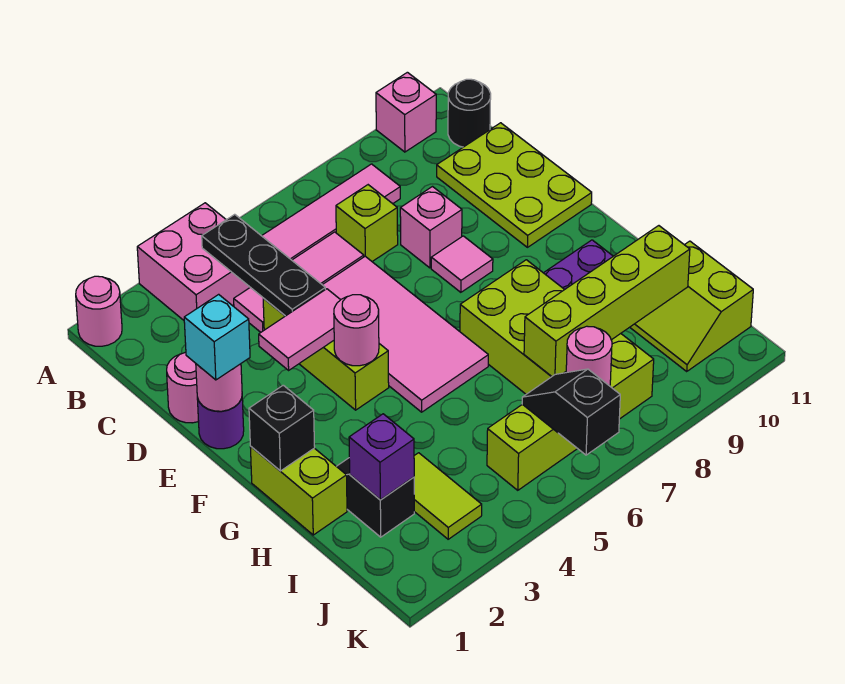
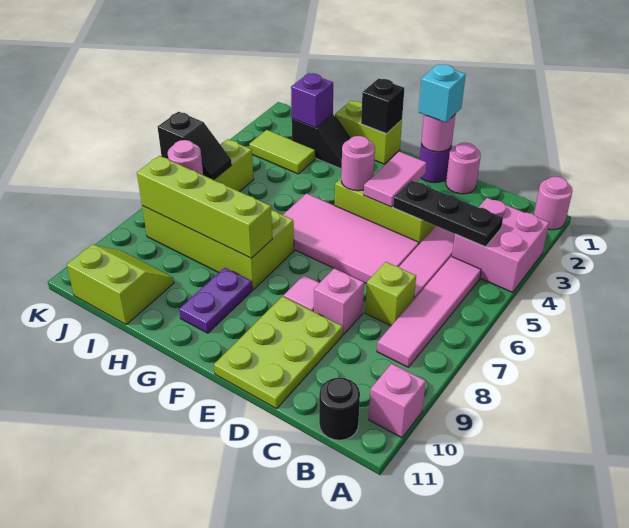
lime 2x3 plate [437,123,592,247] -> lime 2x3 plate turned to [214,296,343,409]
lime 1x4 brick [524,226,690,376] -> lime 1x4 brick turned to [137,156,272,258]

